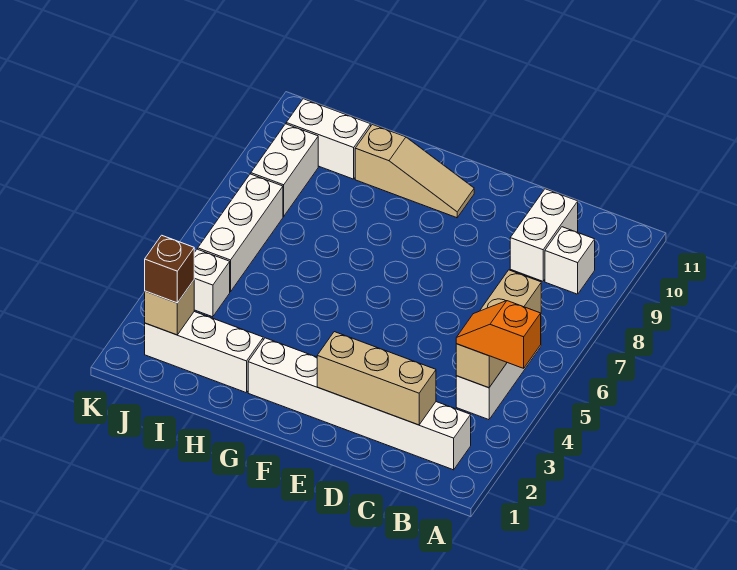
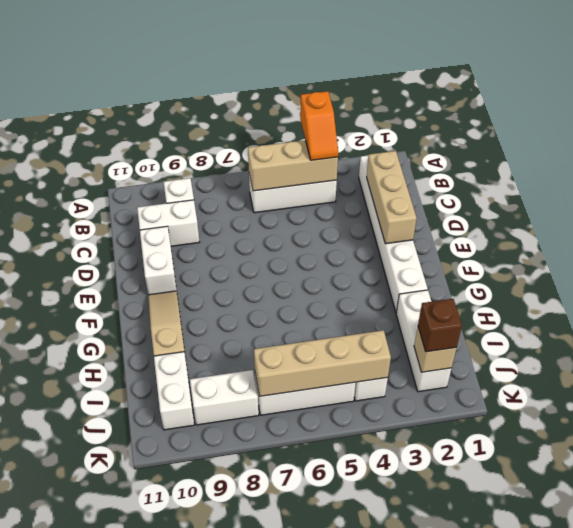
none -> white 1x2 brick [140,226,177,295]
none -> tan 1x4 brick [254,330,391,396]

